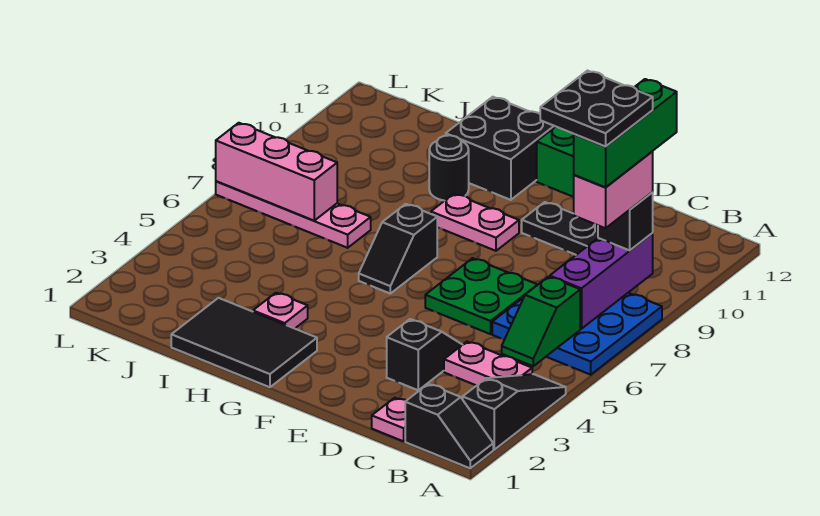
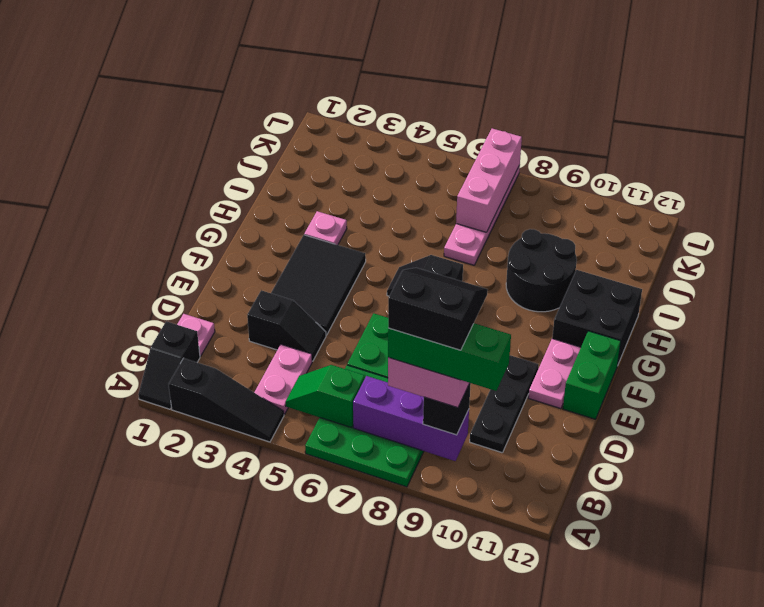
blue 3x3 plate [492,293,662,375] -> green 3x3 plate [305,365,424,487]
black 2x2 plate [540,71,653,146] -> black 2x2 slope [388,268,488,350]
pink 1x2 plate [431,194,519,251] -> pink 1x2 plate moved to [528,339,581,409]
black 2x3 tile [171,298,317,387] -> black 2x3 tile moved to [271,235,366,335]
black 1x1 round brick [429,135,469,201] -> black 2x2 round brick [506,229,577,312]

